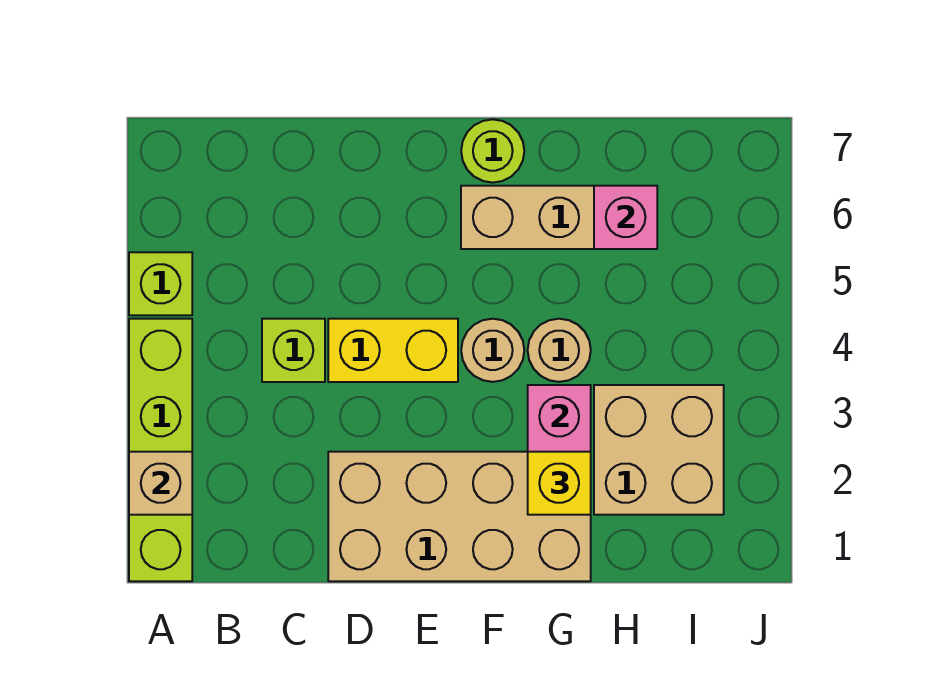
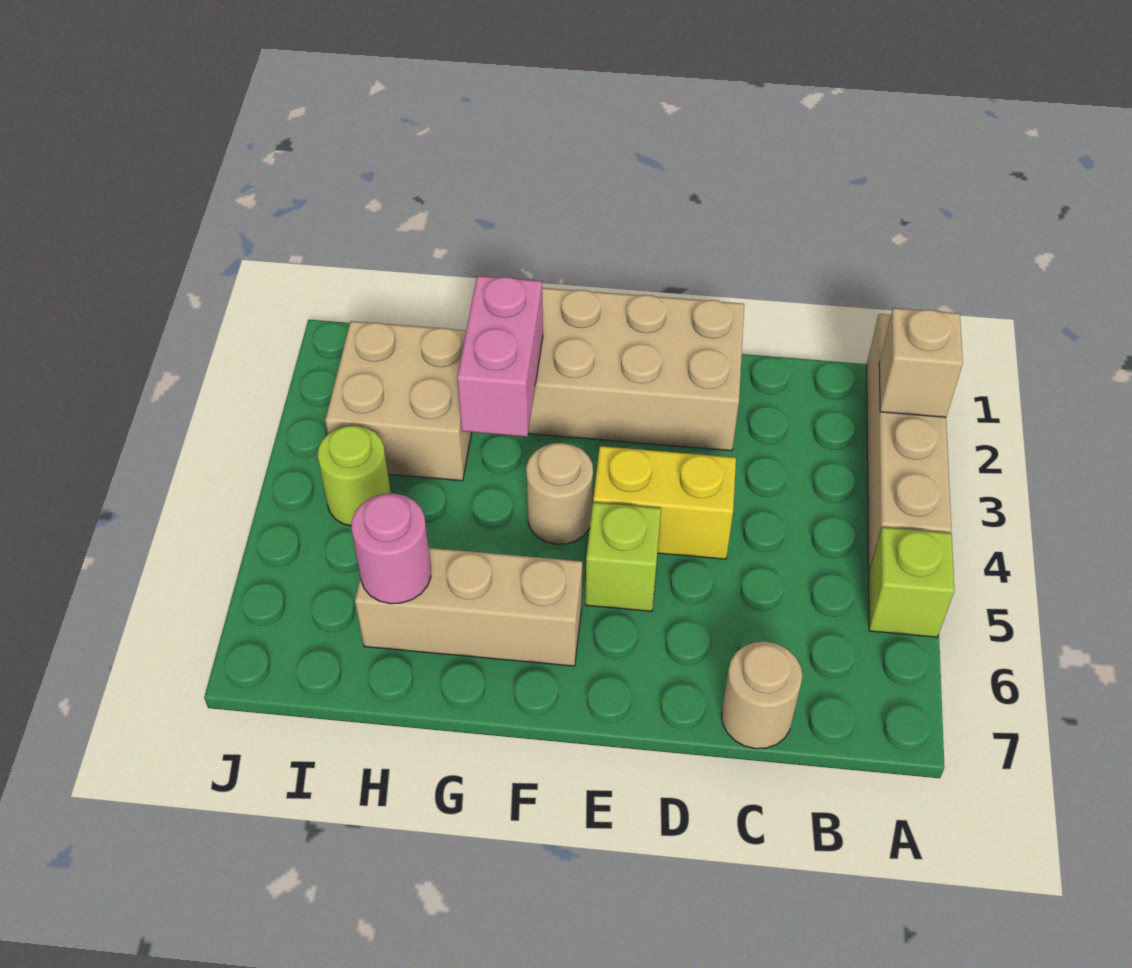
lime 1x4 brick [129,319,192,581] -> tan 1x4 brick [867,314,951,571]
lime 1x1 brick [262,319,325,382] -> lime 1x1 brick moved to [585,502,661,611]
lime 1x1 round brick [461,119,524,183] -> lime 1x1 round brick moved to [318,426,391,526]
yellow 1x1 brick [528,452,591,515] -> none
tan 1x1 round brick [528,319,591,382] -> tan 1x1 round brick moved to [721,642,802,749]
pink 1x1 brick [594,186,657,249] -> pink 1x1 round brick [351,493,431,604]

